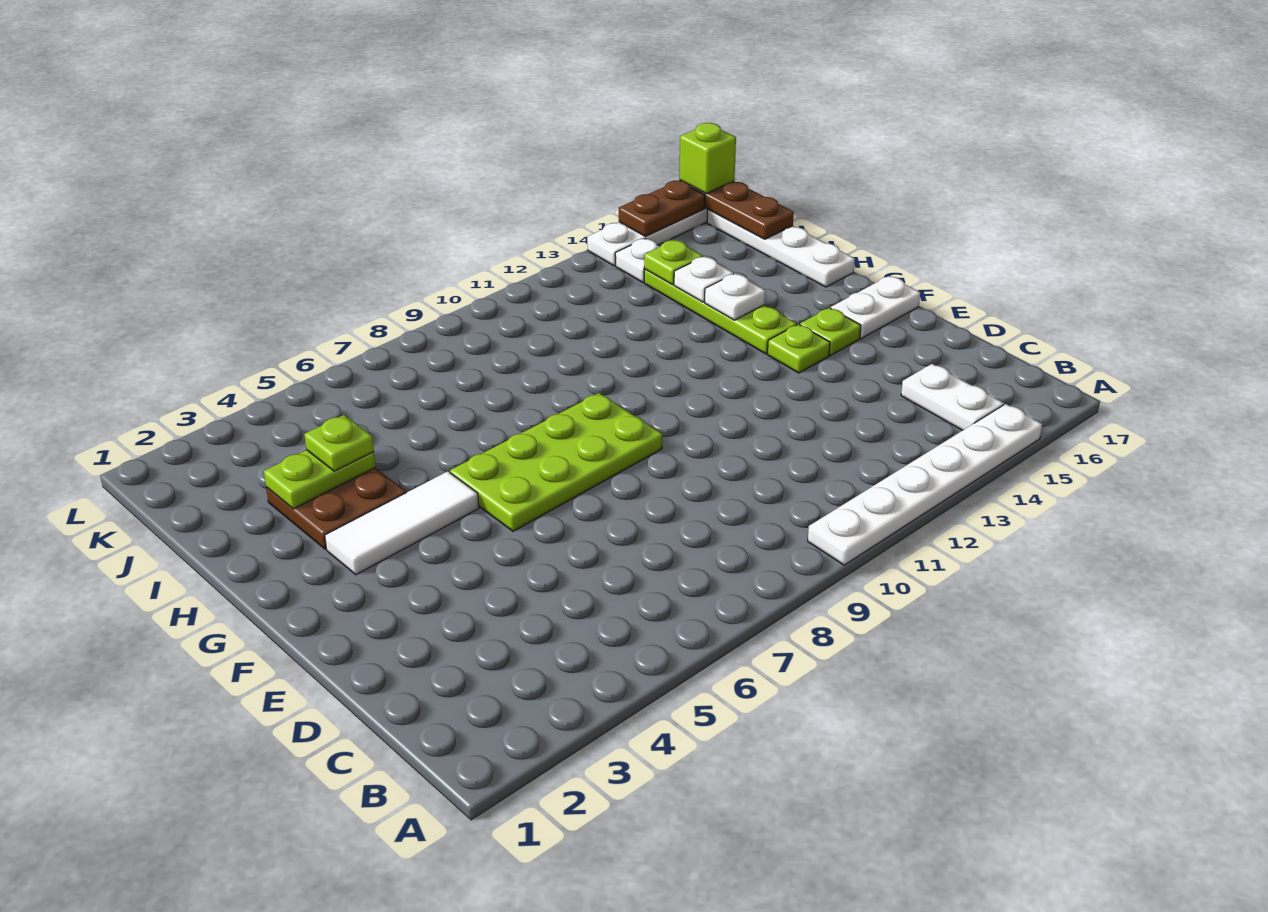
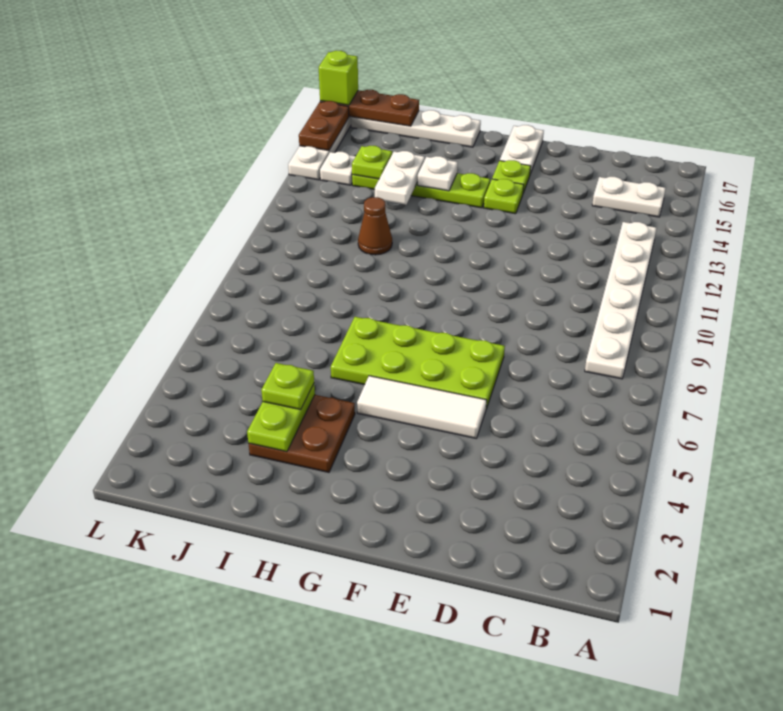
white 1x6 plate [808,404,1042,565] -> white 1x6 plate moved to [585,222,656,379]
lime 2x4 plate [450,393,662,531] -> lime 2x4 plate turned to [331,317,505,409]
white 1x3 tile [325,471,479,575] -> white 1x3 tile turned to [357,376,487,438]
none -> brown 1x1 cone [358,197,392,255]
white 1x1 plate [674,257,734,302] -> white 1x2 plate [375,151,425,205]

